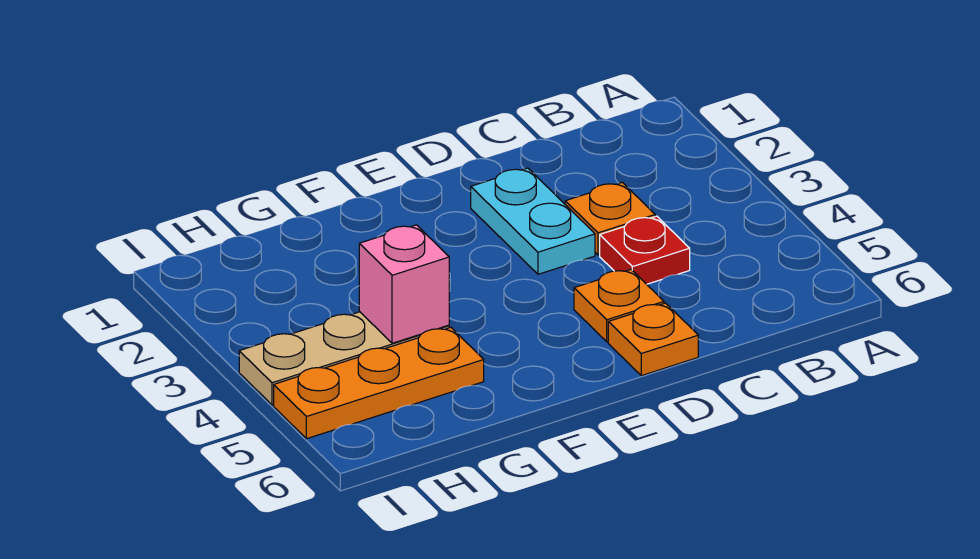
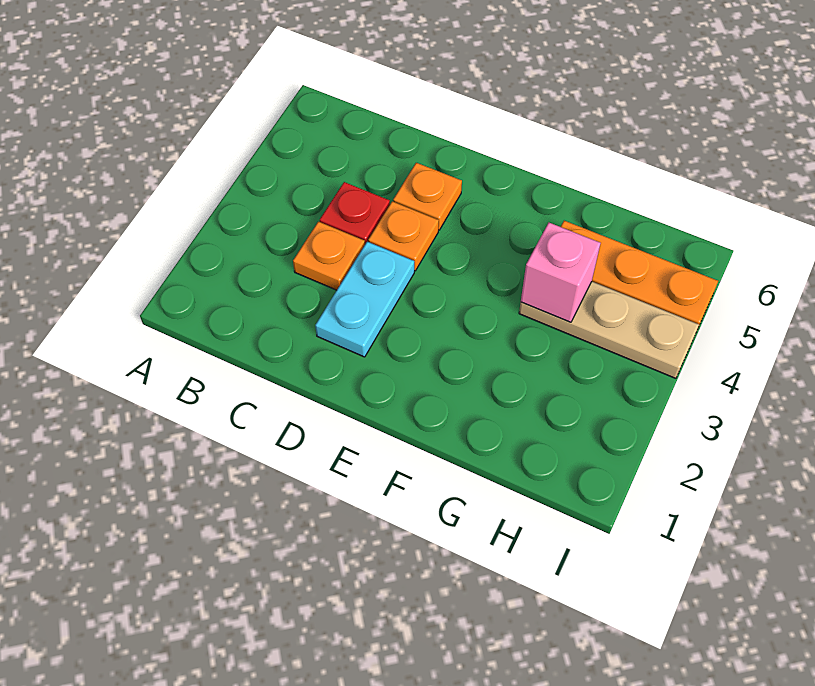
orange 1x1 plate [608,303,698,376] -> orange 1x1 plate moved to [368,201,439,271]

